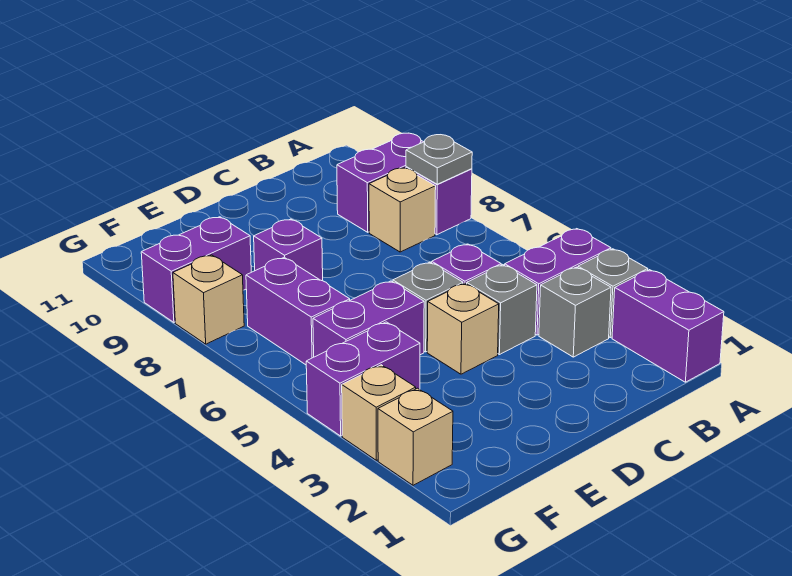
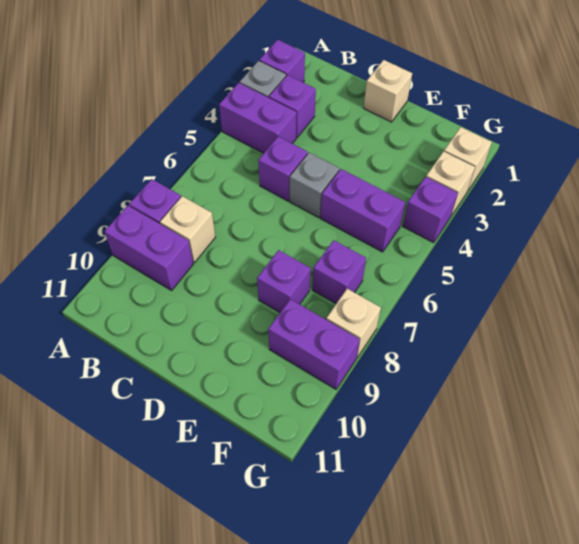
purple 1x2 brick [612,270,724,382] -> purple 1x1 brick [259,40,305,82]
grey 1x1 plate [406,135,472,184] -> none
grey 1x1 brick [539,267,611,357] -> purple 1x1 brick [269,75,316,138]
grey 1x1 brick [467,265,537,355] -> none
tan 1x1 brick [427,283,499,374] -> tan 1x1 brick moved to [364,60,412,122]
purple 1x2 brick [306,322,420,436] -> purple 1x1 brick [403,177,458,243]
purple 1x2 brick [246,257,350,365] -> purple 1x1 brick [312,240,366,304]

